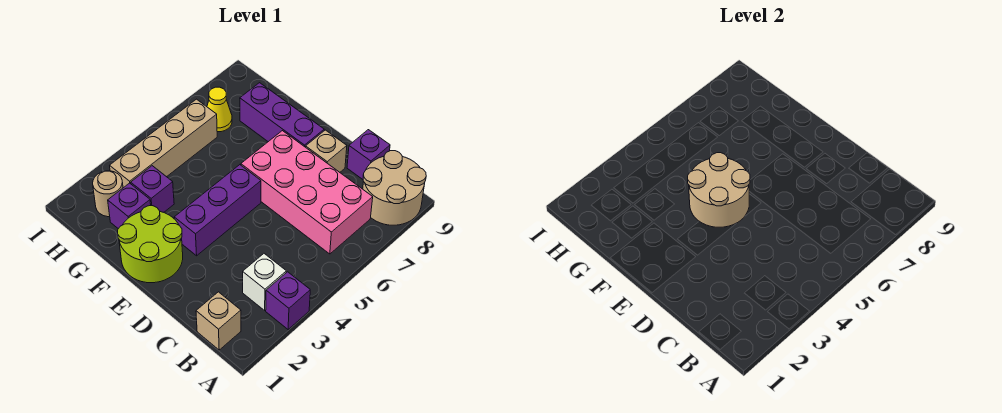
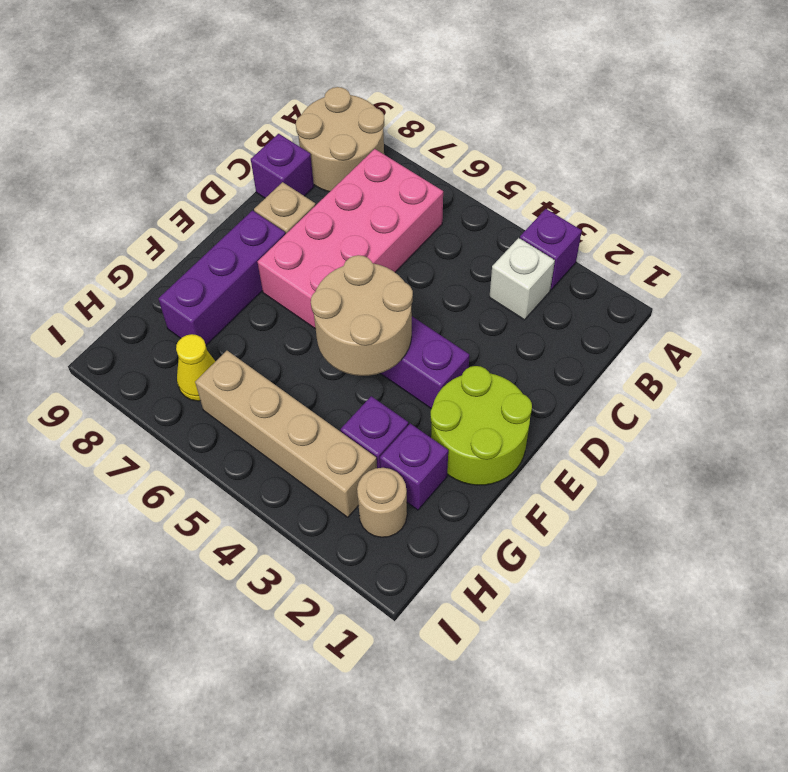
tan 1x1 brick [196,292,241,350] -> none

